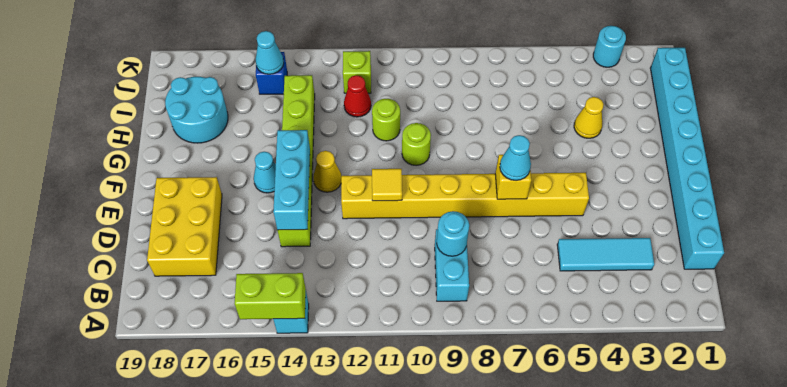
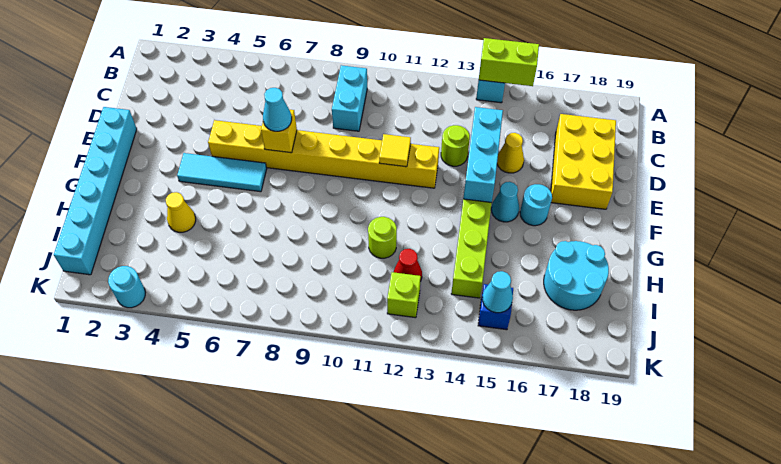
cyan 1x8 brick [650,48,724,269] -> cyan 1x6 brick [54,107,137,275]
cyan 1x3 tile [557,238,654,271] -> cyan 1x3 tile moved to [177,153,267,192]
cyan 1x1 round brick [437,211,469,256] -> cyan 1x1 round brick moved to [520,184,552,226]
yellow 1x1 cone [313,151,342,192] -> yellow 1x1 cone moved to [497,133,524,173]
lime 1x1 round brick [402,123,431,165] -> lime 1x1 round brick moved to [441,125,470,166]

